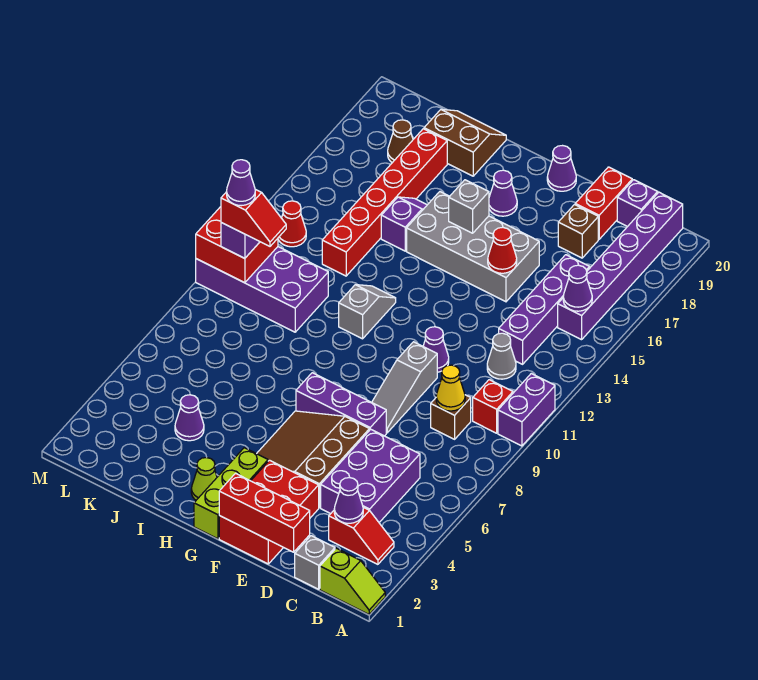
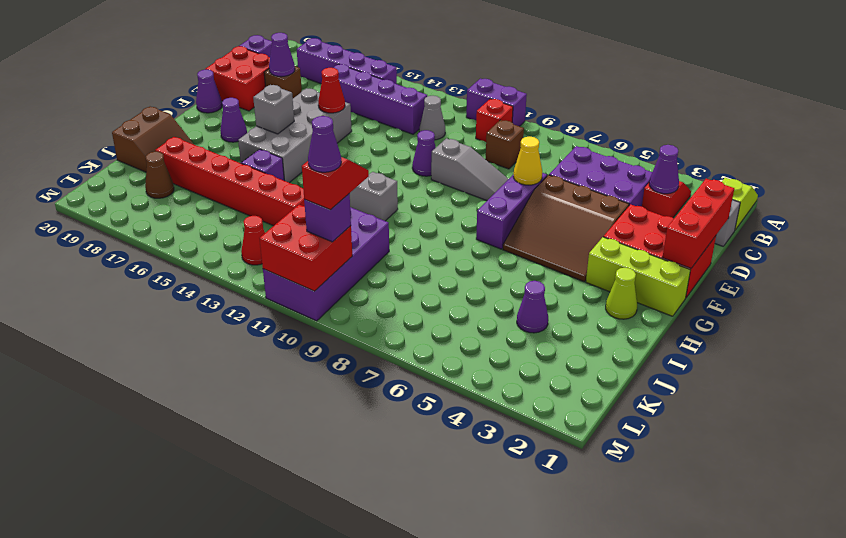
purple 1x6 brick [558,192,683,340] -> purple 1x4 brick [297,38,397,84]
purple 1x1 cone [563,265,592,311] -> purple 1x1 cone moved to [269,33,295,77]
yellow 1x1 cone [436,365,465,411] -> yellow 1x1 cone moved to [514,137,542,185]
red 1x2 brick [575,167,632,239] -> red 2x2 brick [205,46,270,111]
brown 2x2 slope [424,109,506,176] -> brown 2x2 slope turned to [112,107,194,172]

